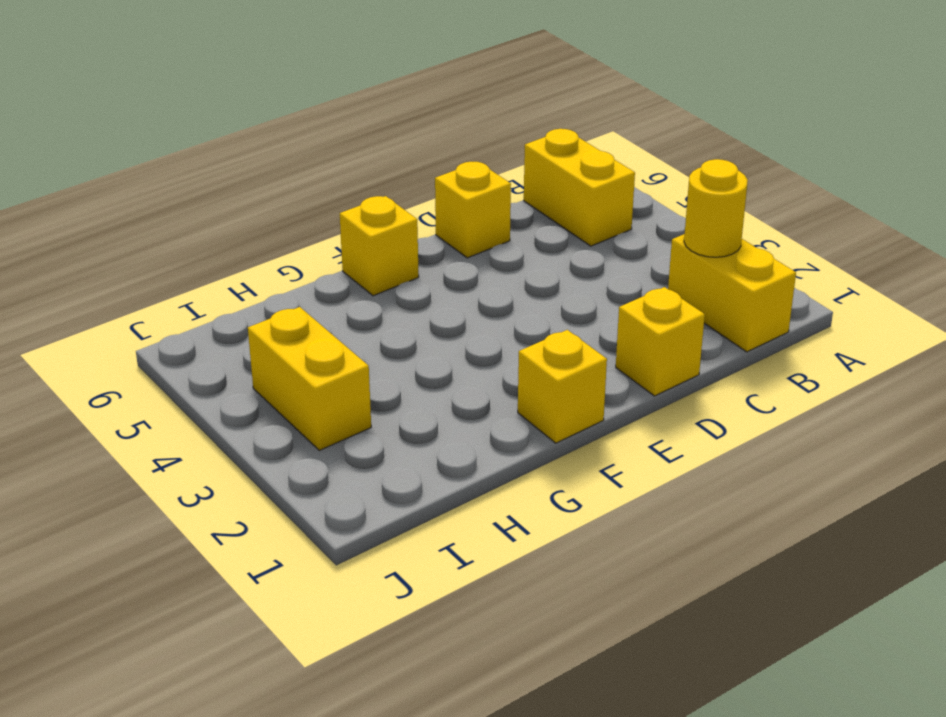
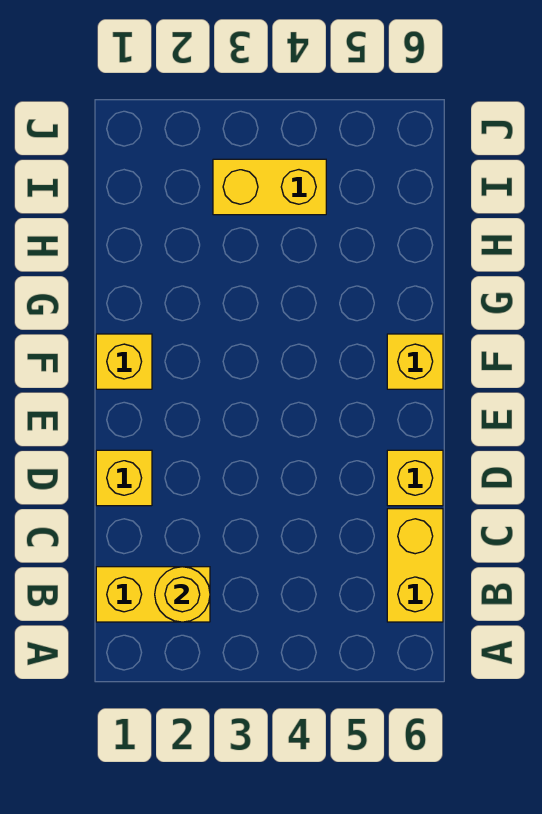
yellow 1x2 brick [524,129,635,246] -> yellow 1x2 brick turned to [387,509,443,622]

